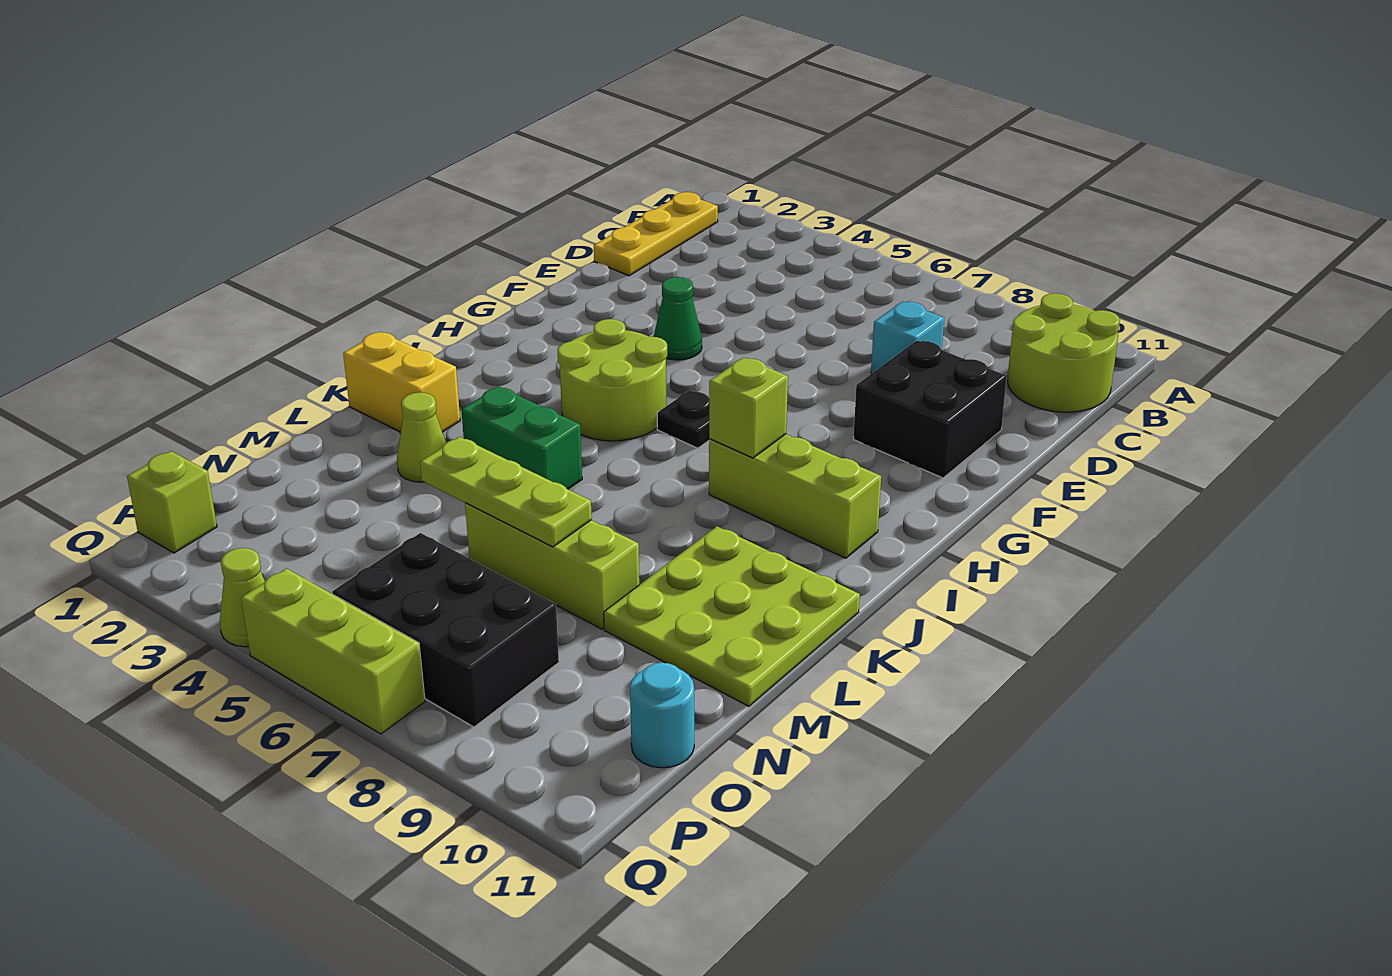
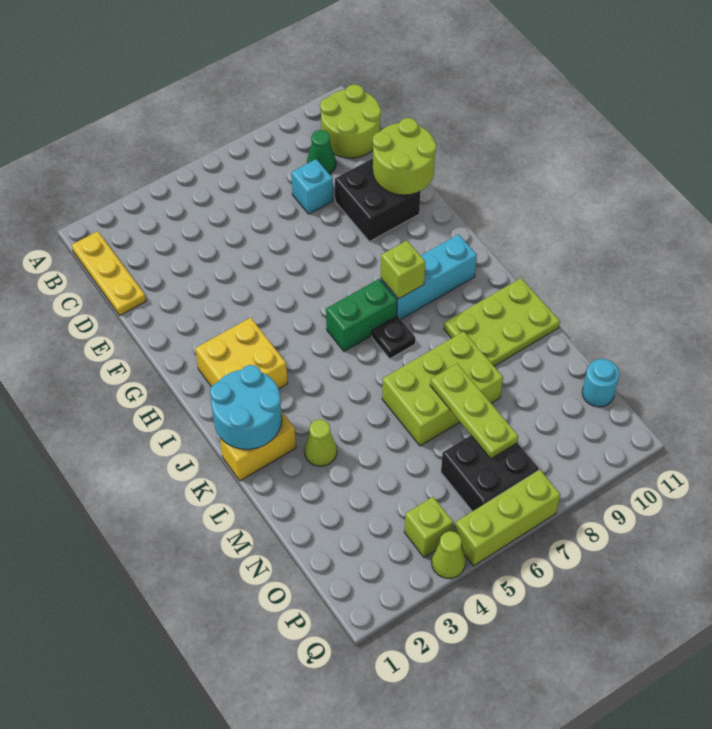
green 1x1 cone [654,277,702,360] -> green 1x1 cone moved to [307,130,336,174]
none -> yellow 2x2 brick [195,318,288,389]
lime 2x2 round brick [558,319,667,441] -> lime 2x2 round brick moved to [372,118,436,195]
black 1x1 plate [657,390,709,448] -> black 1x1 plate moved to [372,316,415,359]
lime 1x3 brick [709,434,881,558] -> cyan 1x3 brick [381,234,477,319]
none -> cyan 2x2 round brick [210,365,282,449]
green 1x2 brick [461,386,582,489] -> green 1x2 brick moved to [326,279,397,351]
lime 3x3 plate [604,526,860,706] -> lime 2x3 plate [444,278,560,366]
lime 1x3 plate [420,437,592,547] -> lime 1x3 plate turned to [430,364,518,459]
lime 1x3 brick [465,503,639,629] -> lime 2x3 brick [382,331,503,446]
black 2x3 brick [333,533,559,727] -> black 2x2 brick [441,435,539,511]
lime 1x1 brick [127,451,217,553] -> lime 1x1 brick moved to [404,497,453,557]

